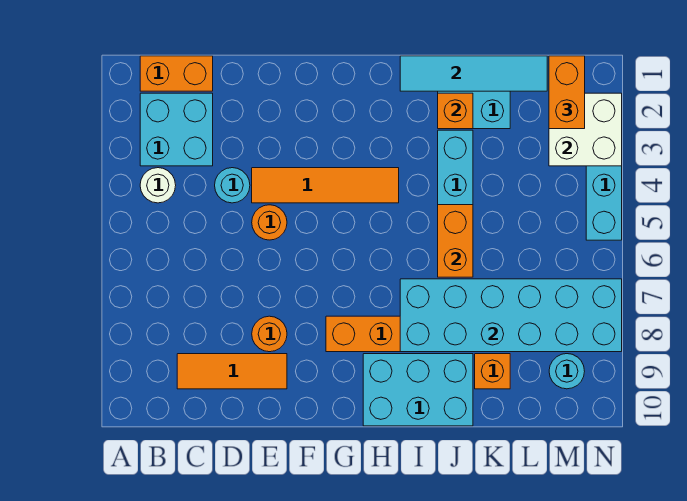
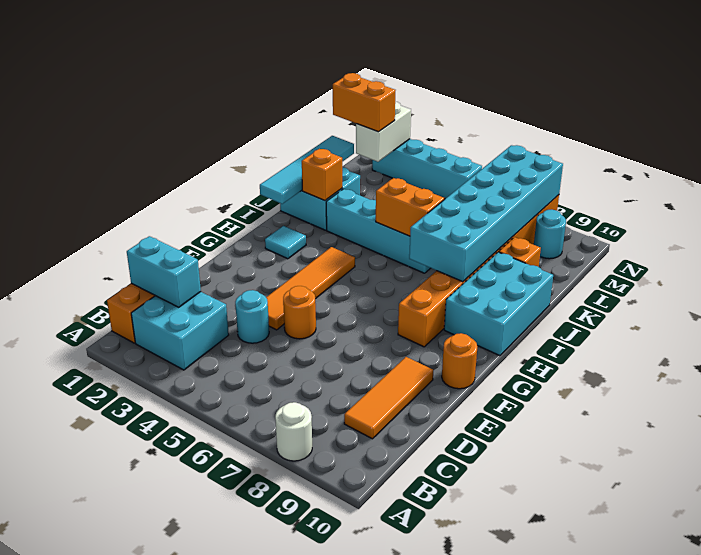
white 1x1 round brick [140,168,176,203] -> white 1x1 round brick moved to [275,402,312,461]
none -> cyan 1x2 brick [127,236,201,307]
orange 1x1 round brick [252,316,287,352] -> orange 1x1 round brick moved to [442,333,478,389]
none -> cyan 1x1 tile [265,226,306,259]
white 2x2 brick [549,93,622,166] -> white 1x2 brick [356,102,411,162]

